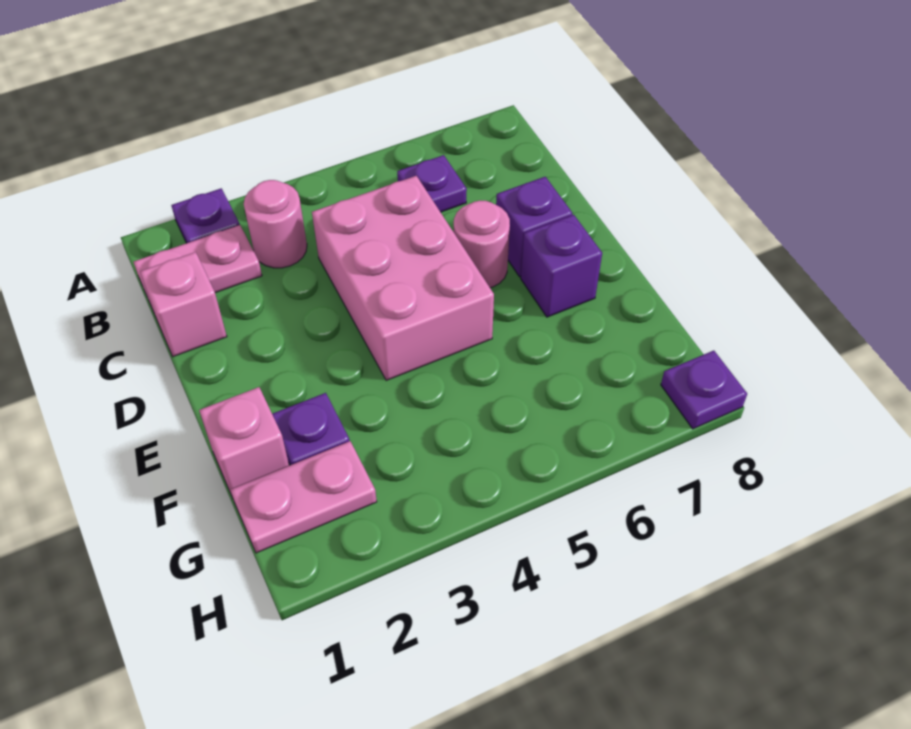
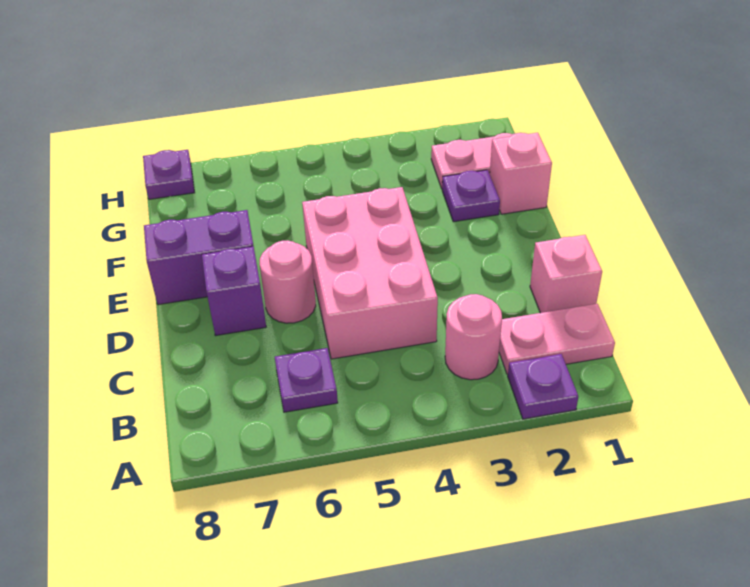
purple 1x1 brick [521,215,602,317] -> purple 1x2 brick [144,210,254,305]

